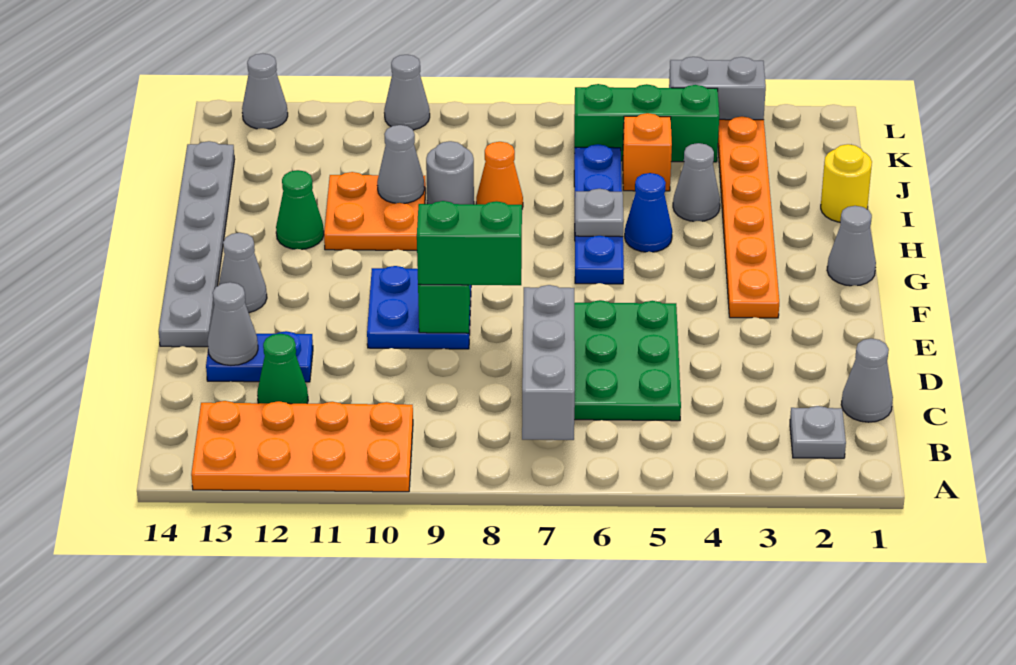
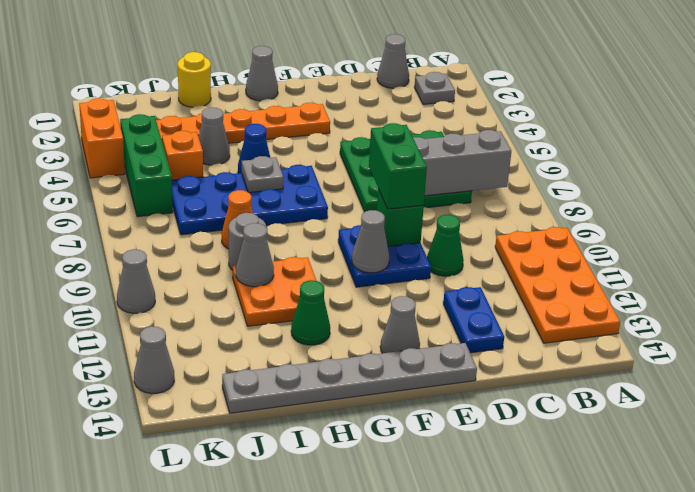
green 1x1 cone [257,334,308,404] -> green 1x1 cone moved to [427,215,464,276]
grey 1x1 cone [208,282,258,365] -> grey 1x1 cone moved to [352,210,389,273]
blue 1x4 plate [574,144,624,284] -> blue 2x4 plate [172,165,328,235]
grey 1x2 brick [669,57,766,120] -> orange 1x2 brick [79,98,125,178]

